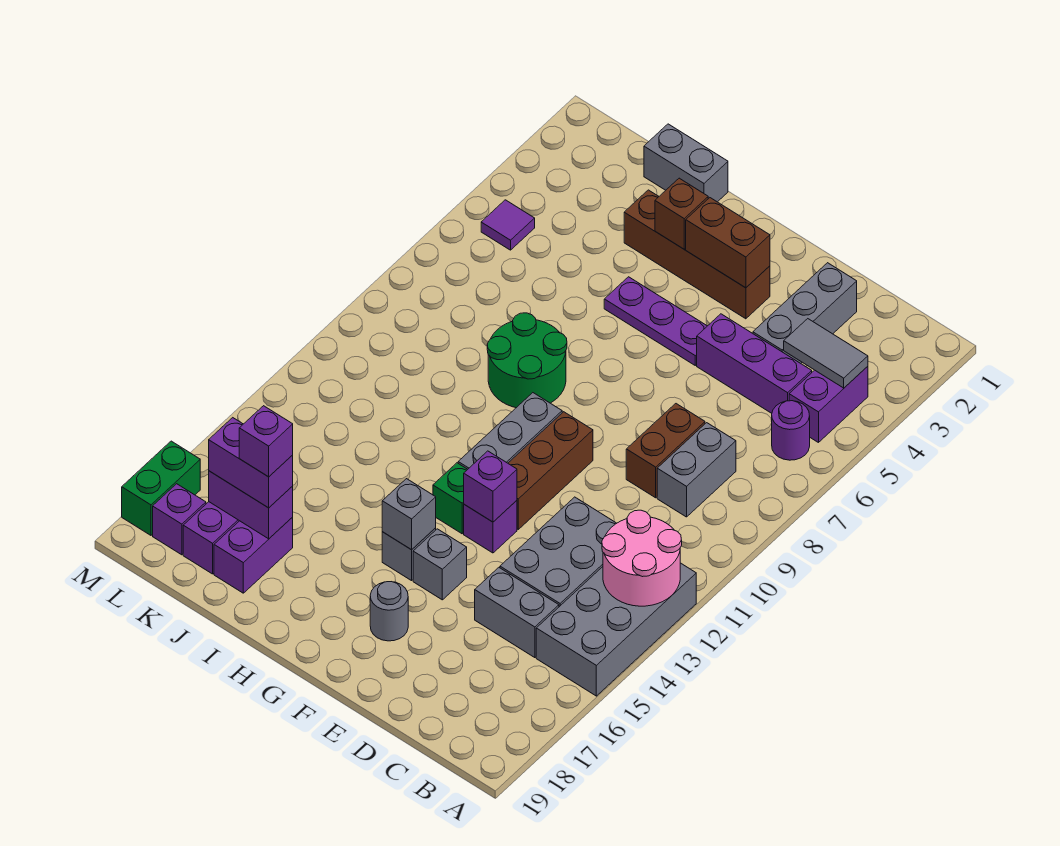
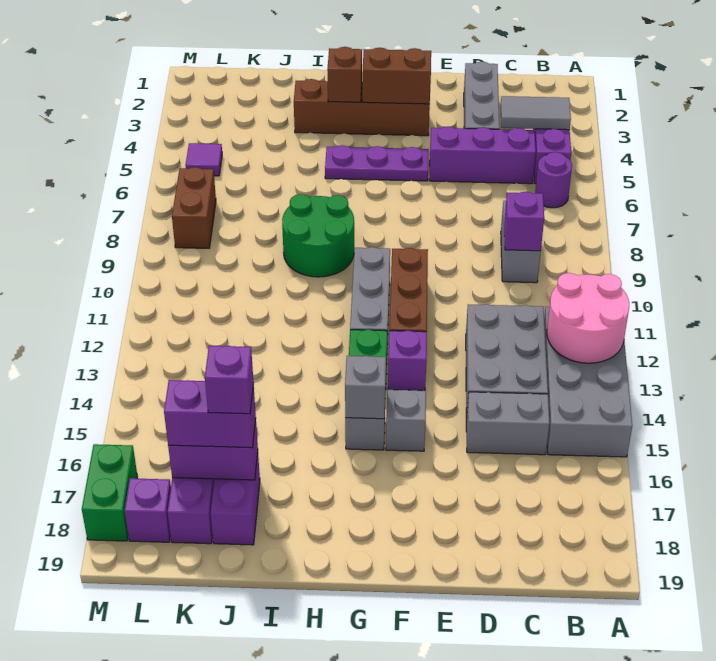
brown 1x2 brick [626,404,705,498] -> brown 1x2 brick moved to [172,167,216,248]
purple 1x1 brick [464,451,517,522] -> purple 1x1 brick moved to [504,192,544,251]
grey 1x1 round brick [370,582,408,641] -> none
grey 1x2 brick [644,124,728,202] -> none

